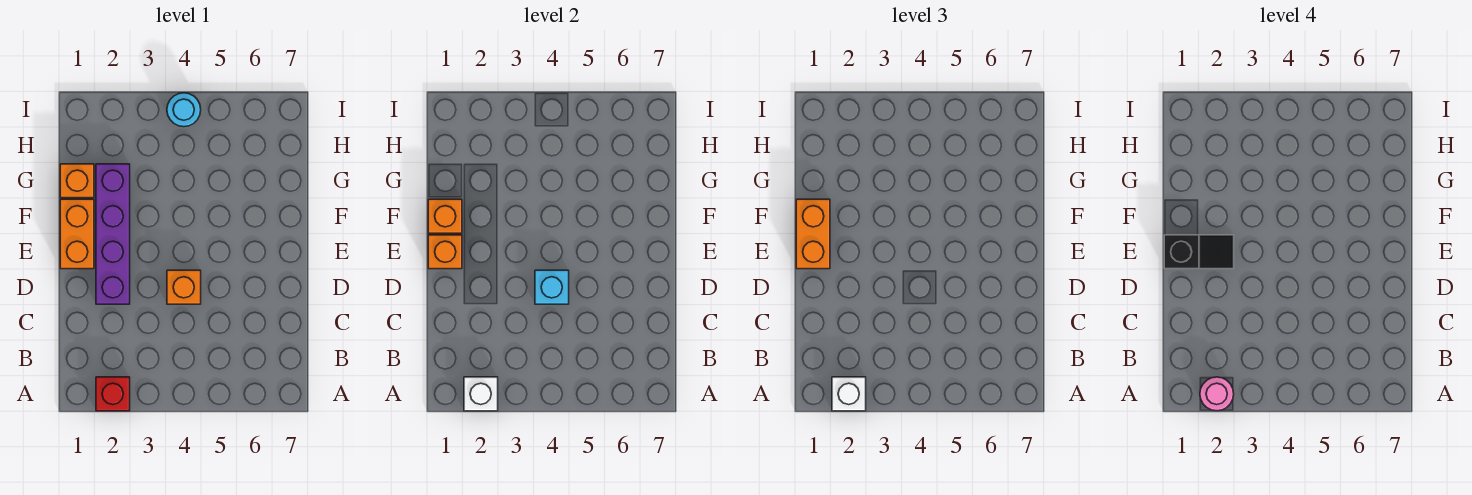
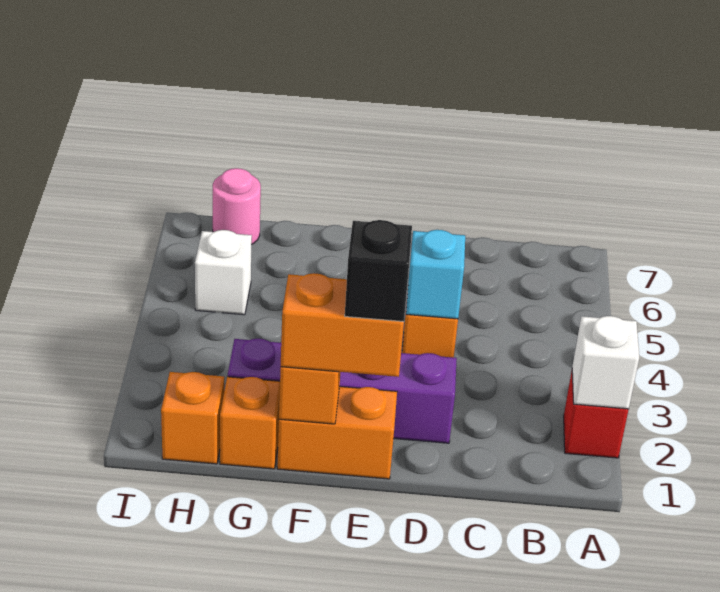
white 1x1 brick [832,377,866,411] -> white 1x1 brick moved to [195,230,252,315]
pink 1x1 round brick [1200,377,1234,411] -> pink 1x1 round brick moved to [213,168,261,245]
orange 1x1 brick [428,235,462,269] -> orange 1x1 brick moved to [161,372,224,464]
cyan 1x1 round brick [167,93,201,127] -> none

